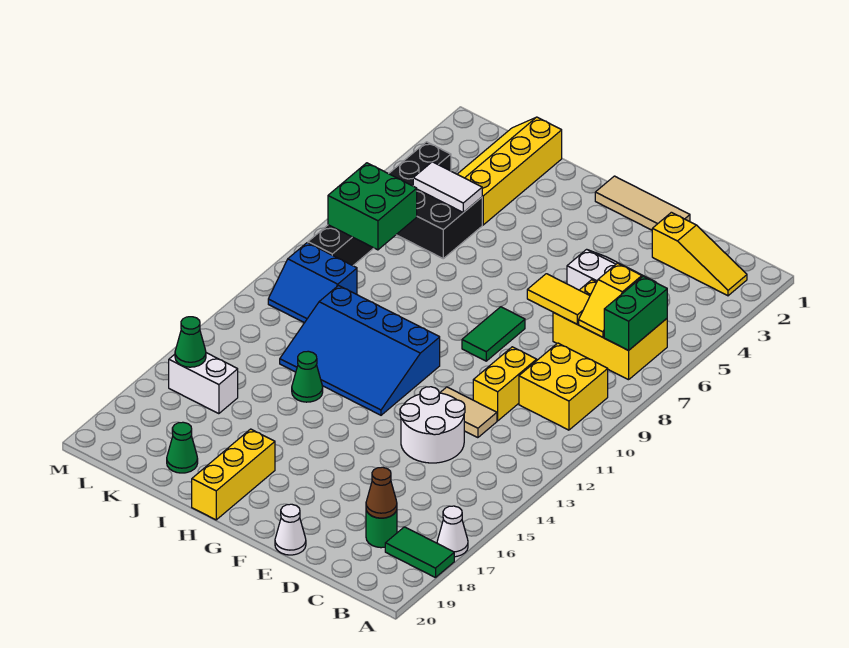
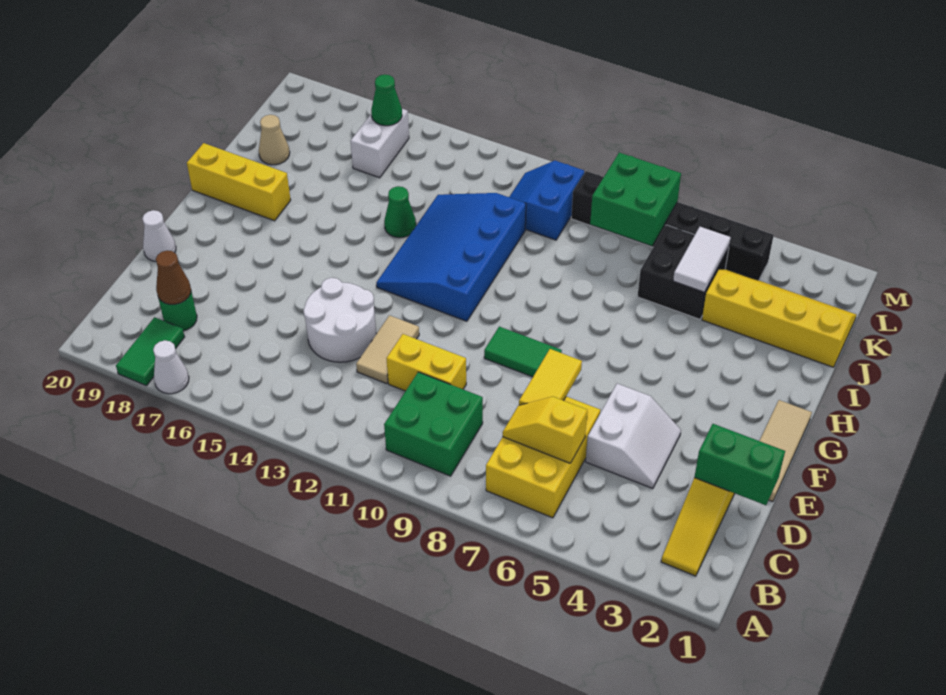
green 1x2 brick [604,276,667,350] -> green 1x2 brick moved to [694,424,785,505]
yellow 2x2 brick [519,343,608,430] -> green 2x2 brick [384,372,483,476]
green 1x1 cone [167,422,198,473] -> tan 1x1 cone [259,115,290,165]

